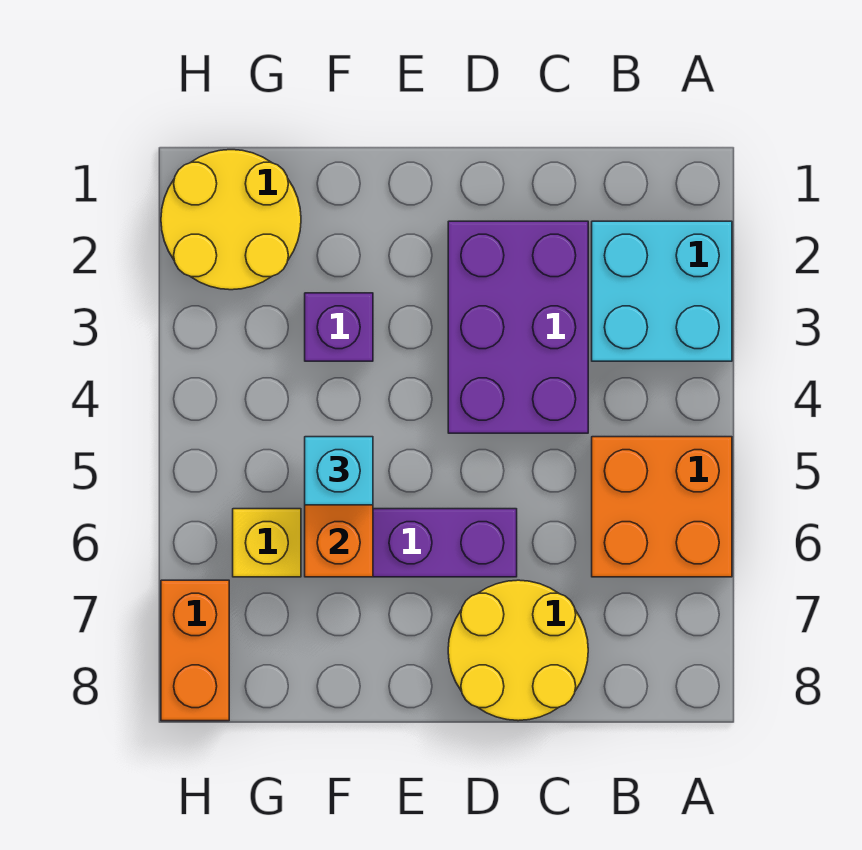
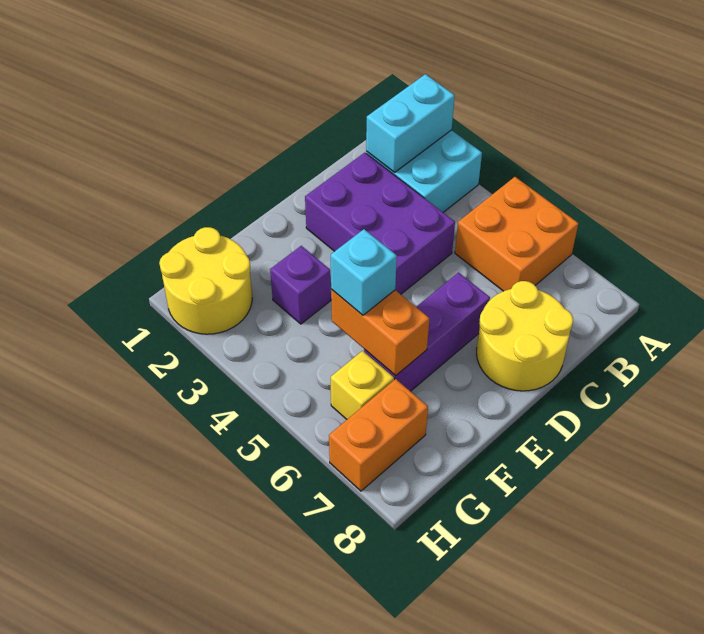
none -> cyan 1x2 brick [366,74,455,173]
orange 1x2 brick [161,580,229,721] -> orange 1x2 brick turned to [329,379,428,491]

